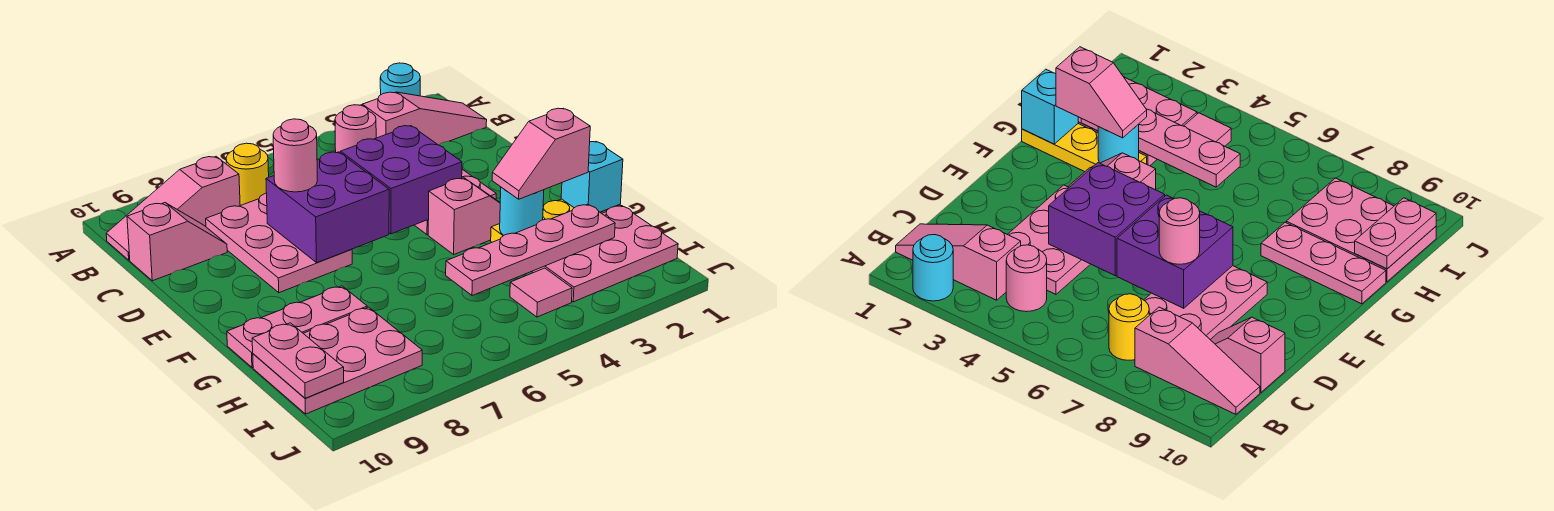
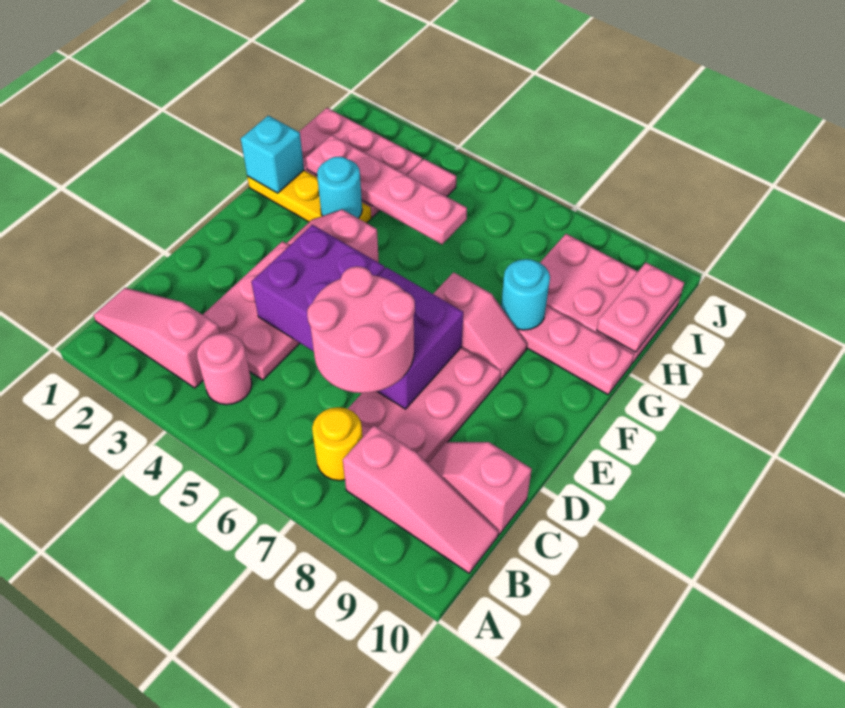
cyan 1x1 round brick [380,63,420,96] -> cyan 1x1 round brick moved to [501,259,550,330]
pink 1x1 round brick [273,119,317,192] -> pink 2x2 round brick [307,266,415,393]
pink 1x2 slope [492,108,590,199] -> pink 1x2 slope moved to [433,272,527,379]

